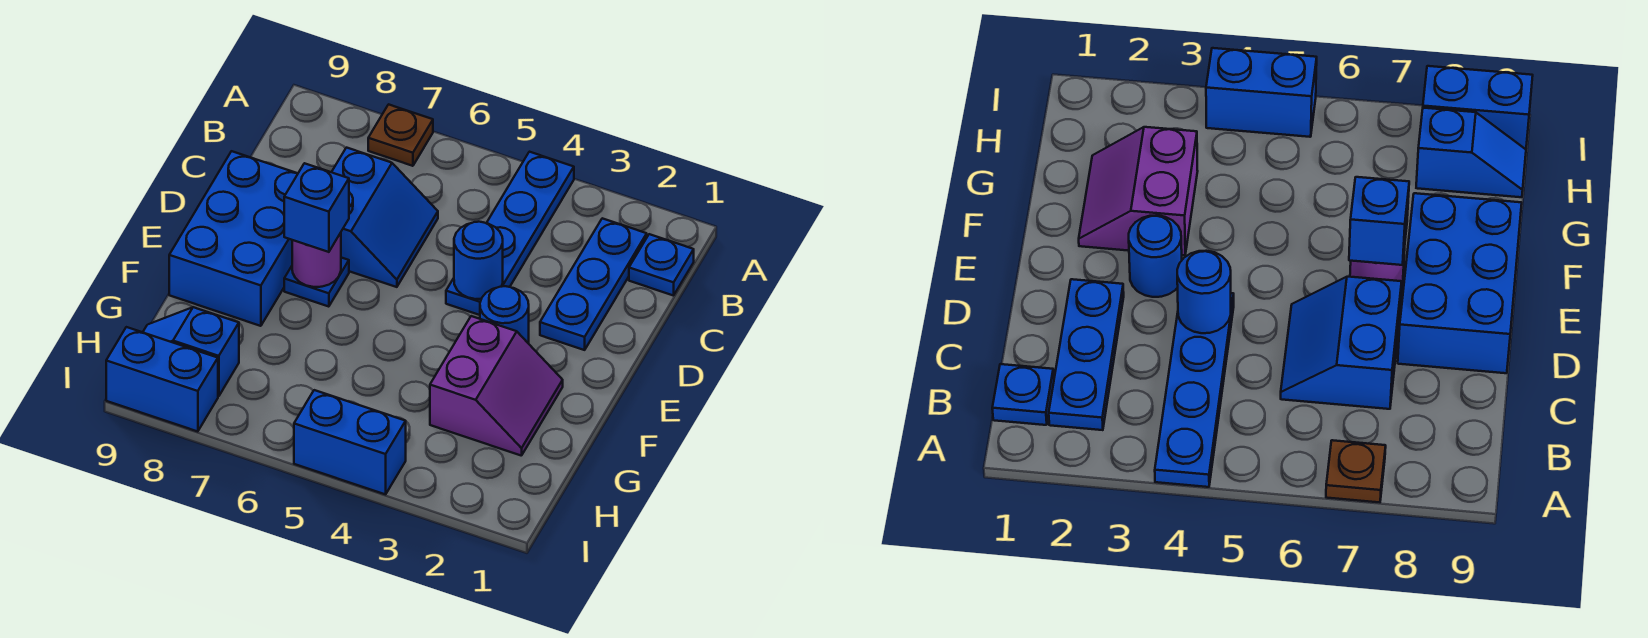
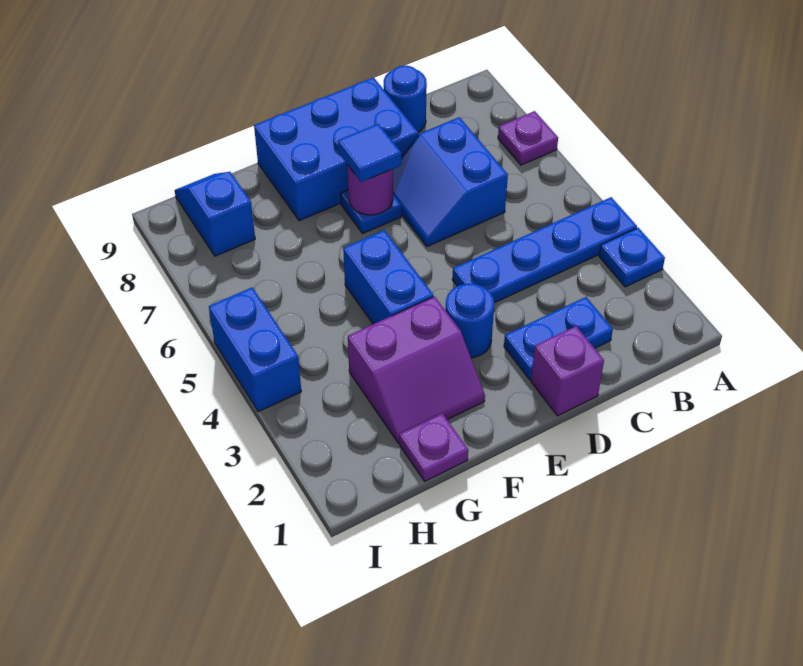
brown 1x1 plate [368,104,433,166] -> purple 1x1 plate [498,111,558,165]
blue 1x1 plate [629,234,694,296] -> blue 1x1 plate moved to [599,228,665,287]
blue 1x3 plate [540,218,647,350] -> blue 1x2 plate [504,297,613,380]
blue 2x2 slope [332,148,438,287] -> blue 2x2 slope turned to [393,117,508,247]
none -> purple 1x1 brick [531,326,604,416]
blue 1x1 round brick [454,222,503,299] -> blue 1x1 round brick moved to [384,66,427,132]
blue 1x1 brick [284,163,349,252] -> blue 1x1 tile [338,124,401,182]
none -> purple 1x1 plate [399,413,468,481]
blue 1x2 brick [106,327,218,432] -> blue 1x2 brick moved to [343,230,433,324]

